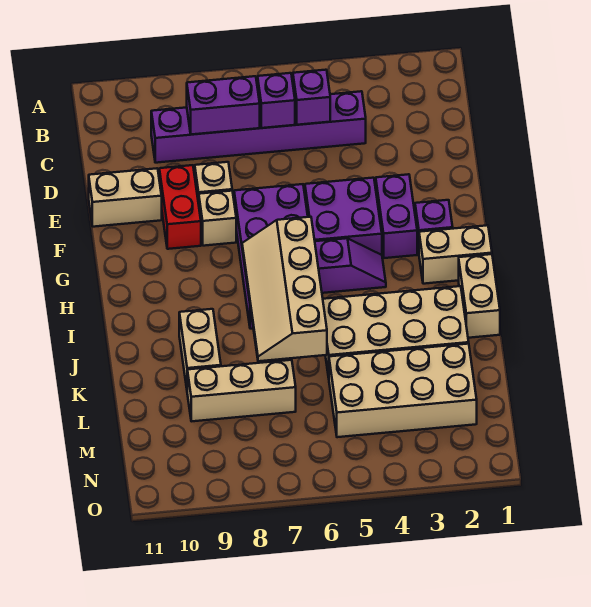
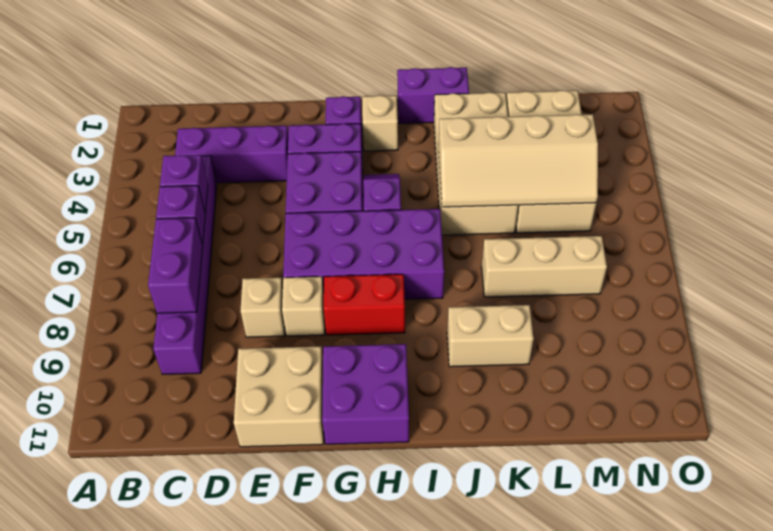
none -> purple 1x3 brick [175,126,288,183]
red 1x2 brick [159,165,201,249] -> red 1x2 brick moved to [324,274,405,335]
tan 1x2 brick [89,168,162,227] -> tan 2x2 brick [234,347,324,447]
none -> purple 2x2 brick [322,344,409,444]
tan 1x2 brick [419,225,492,284] -> tan 1x1 brick [362,95,398,151]
tan 2x4 slope [242,217,327,361] -> tan 2x4 slope moved to [438,114,598,207]
tan 1x2 brick [459,254,500,338] -> purple 1x2 brick [397,67,469,123]
tan 1x3 brick [187,360,296,421] -> tan 1x3 brick turned to [482,236,607,297]

